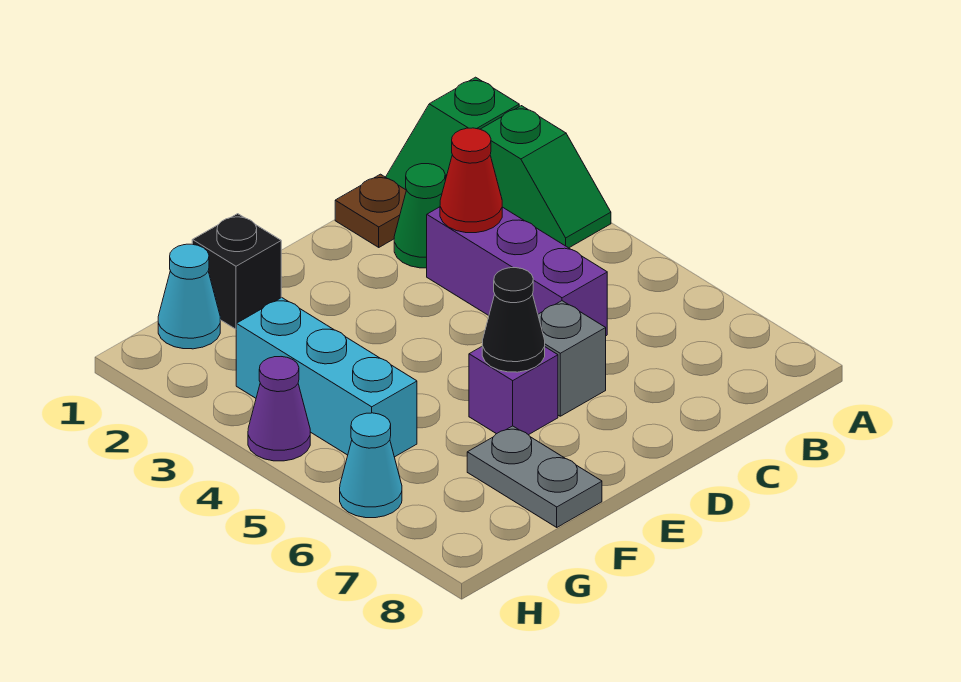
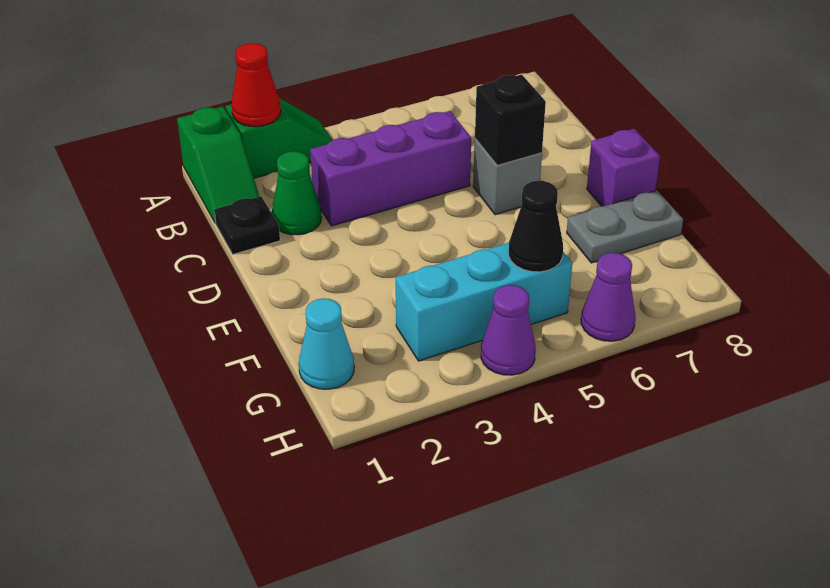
brown 1x1 plate [335,174,406,247] -> black 1x1 plate [214,196,280,254]
red 1x1 cone [440,128,502,233] -> red 1x1 cone moved to [231,43,281,127]
purple 1x1 brick [469,347,558,435] -> purple 1x1 brick moved to [587,129,660,207]
black 1x1 cone [482,268,545,372] -> black 1x1 cone moved to [509,181,563,272]
black 1x1 brick [192,214,281,329] -> black 1x1 brick moved to [475,75,546,165]
cyan 1x1 cone [340,413,402,518] -> purple 1x1 cone [581,253,635,341]

